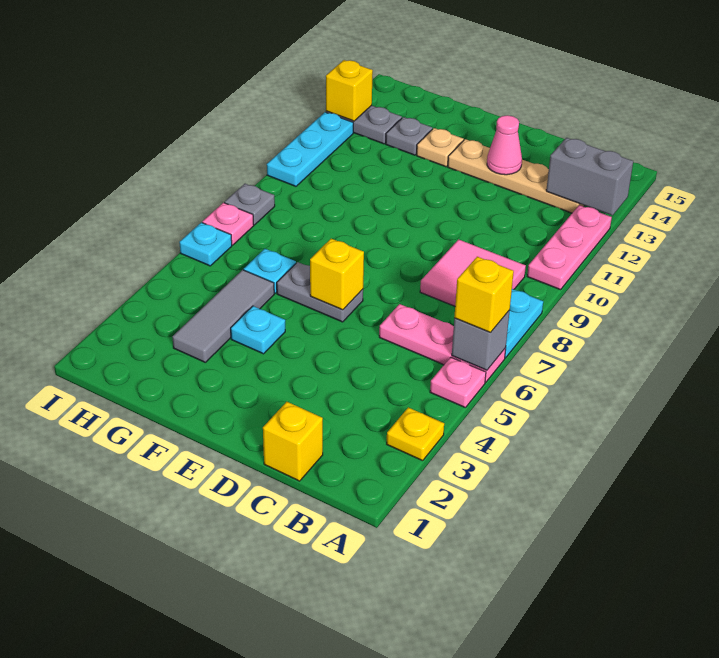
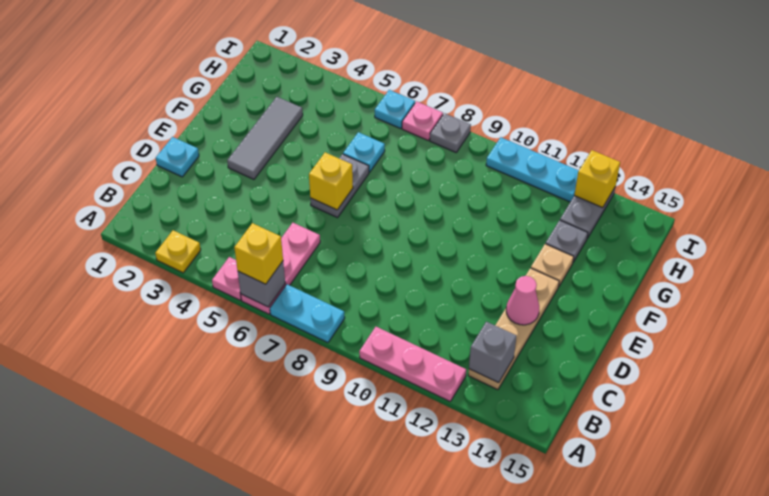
grey 1x2 brick [546,138,633,216] -> grey 1x1 brick [469,322,517,383]
pink 2x2 tile [420,239,526,306] -> none
yellow 1x1 brick [263,402,323,481] -> none
cyan 1x1 plate [231,306,285,354] -> cyan 1x1 plate moved to [156,137,199,177]
grey 1x3 tile [172,270,274,362] -> grey 1x3 tile turned to [227,97,303,179]

